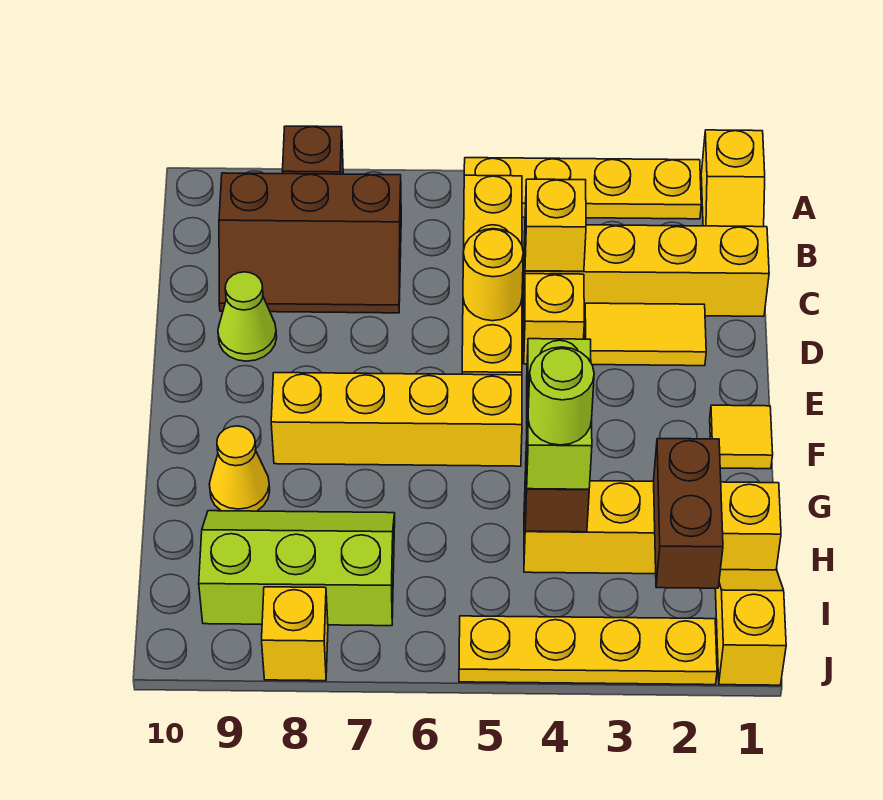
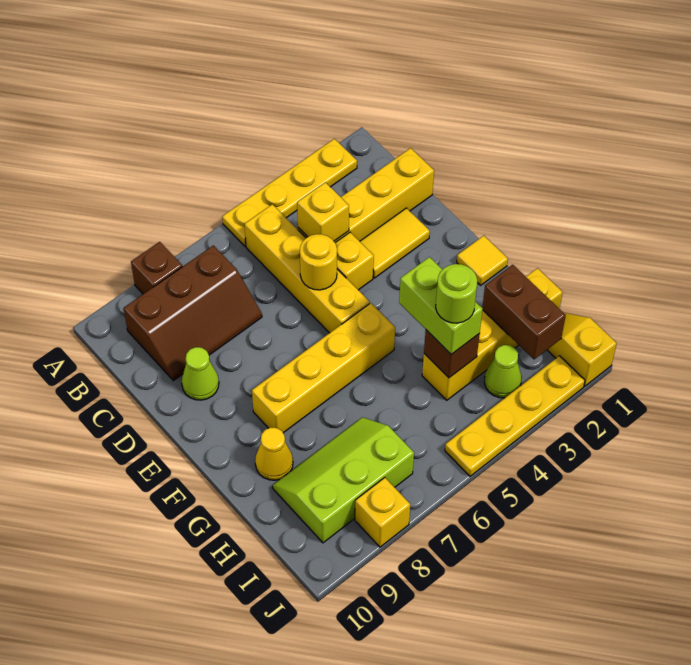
yellow 1x2 slope [701,130,765,227] -> none
none -> lime 1x1 cone [484,345,522,398]

